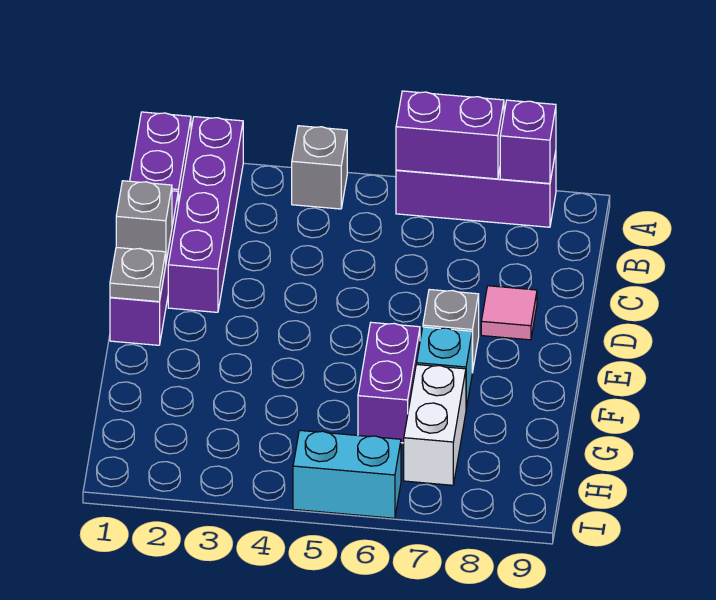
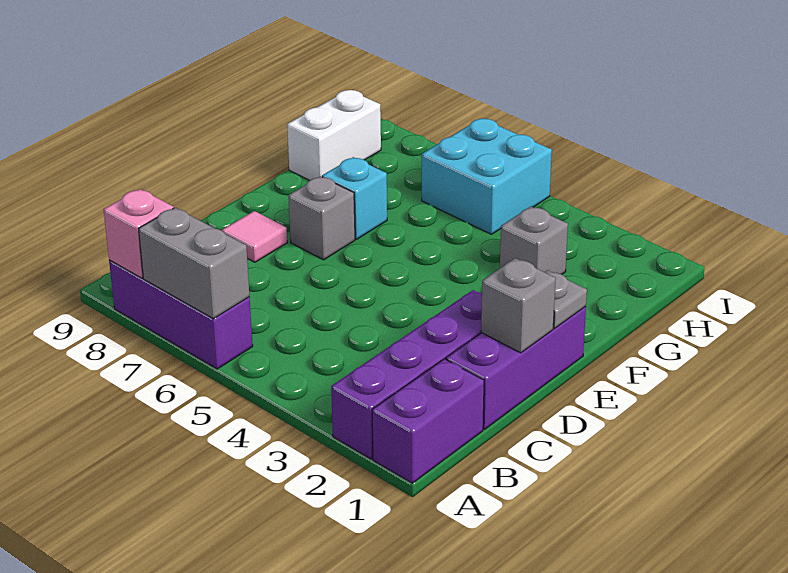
grey 1x1 brick [292,126,347,209] -> grey 1x1 brick moved to [500,207,568,274]
purple 1x2 brick [396,91,504,179] -> grey 1x2 brick [138,208,250,319]
purple 1x1 brick [500,100,556,184] -> pink 1x1 brick [103,189,174,278]
purple 1x2 brick [358,322,420,443] -> none
white 1x2 brick [404,364,466,485] -> white 1x2 brick moved to [287,90,381,180]
cyan 1x2 brick [293,430,401,518] -> cyan 2x2 brick [422,118,552,234]

